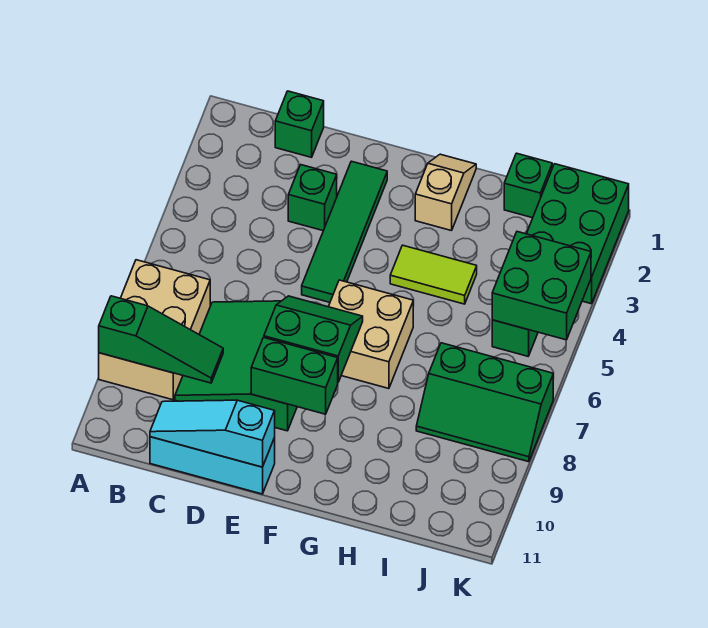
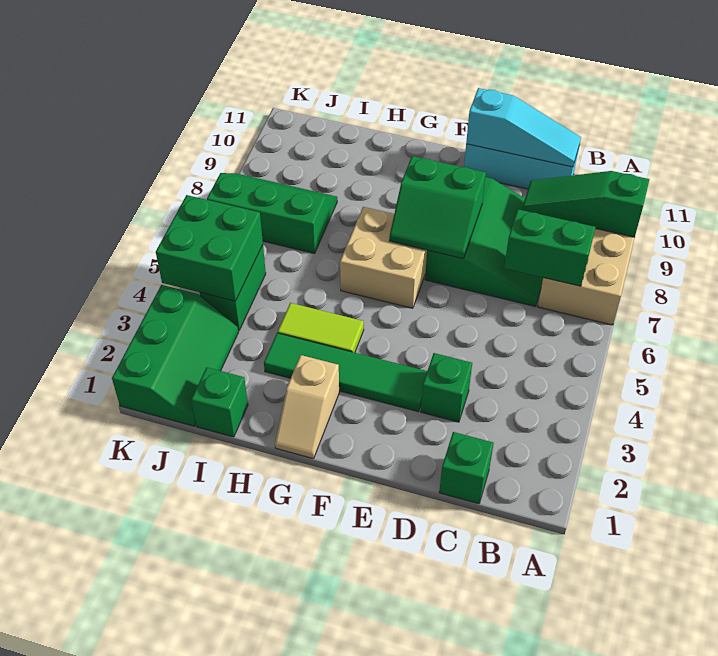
green 1x4 tile [302,161,387,302] -> green 1x4 tile turned to [264,333,427,412]
green 1x2 brick [251,338,338,414] -> green 1x2 brick moved to [504,209,595,286]
green 2x3 brick [527,164,629,304] -> green 2x3 slope [112,285,239,426]

